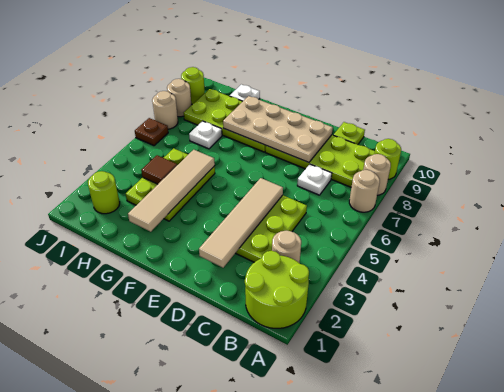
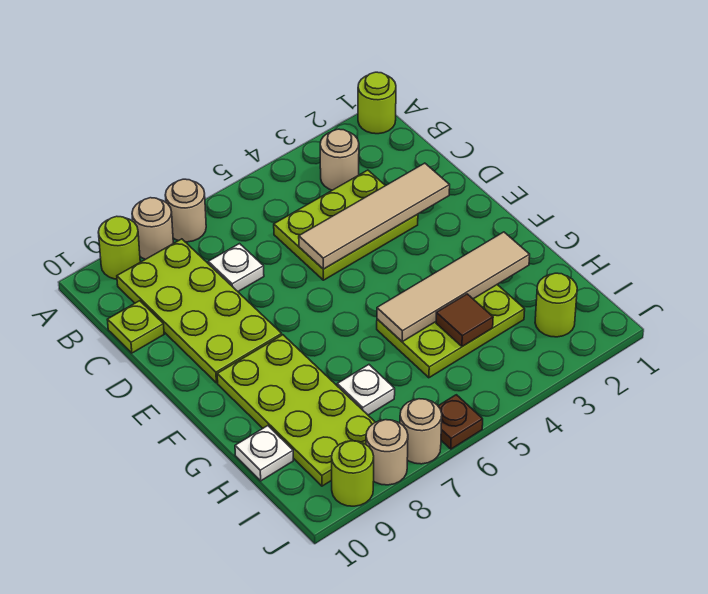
lime 2x2 round brick [245,251,309,328] -> lime 1x1 round brick [358,72,396,134]
tan 2x4 plate [223,96,333,162] -> none

